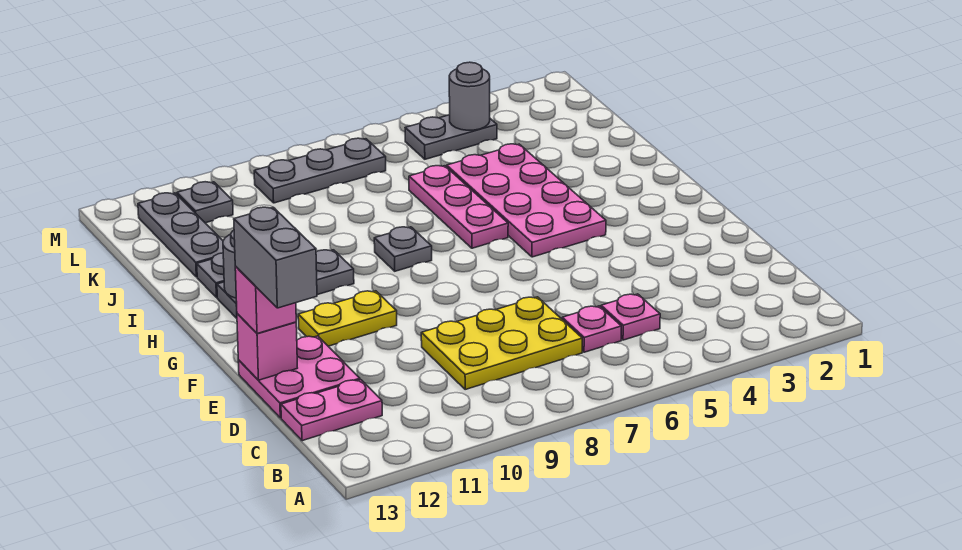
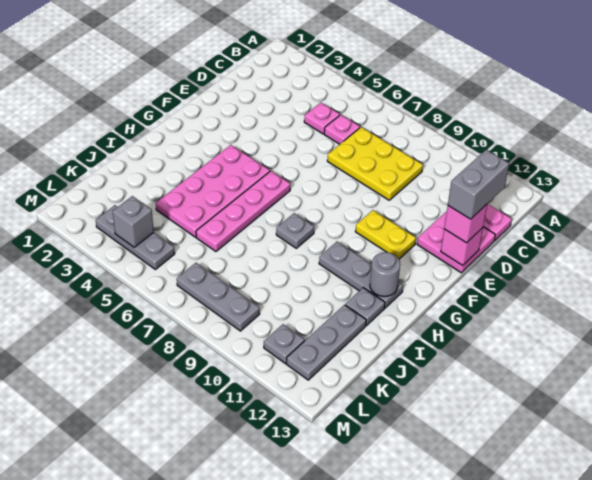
pink 1x3 plate [409,166,508,248] -> pink 1x4 plate [196,171,290,251]
grey 1x2 plate [405,115,497,159] -> grey 1x3 plate [96,205,175,269]
grey 1x1 round brick [449,62,490,130] -> grey 1x1 brick [113,196,154,247]

